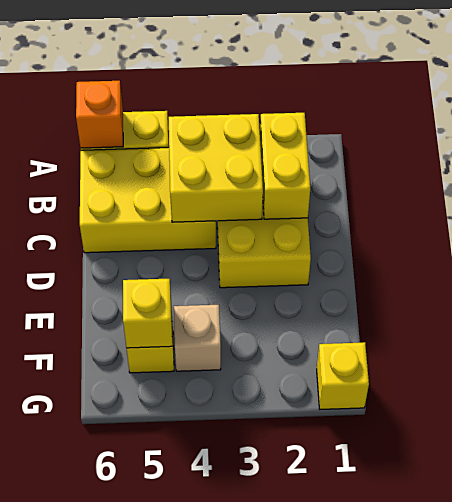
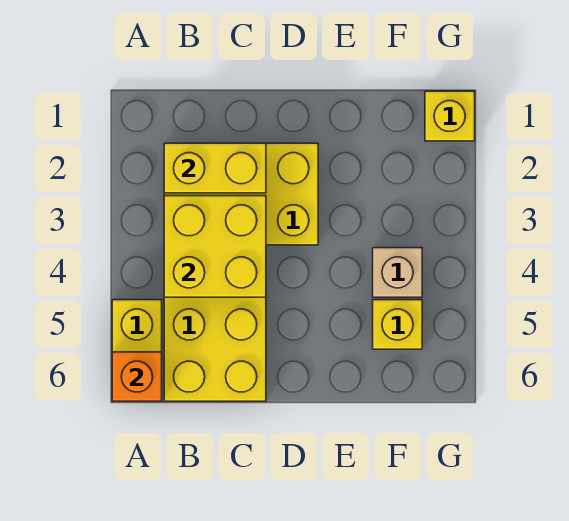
yellow 1x1 brick [123,279,172,348] -> none

